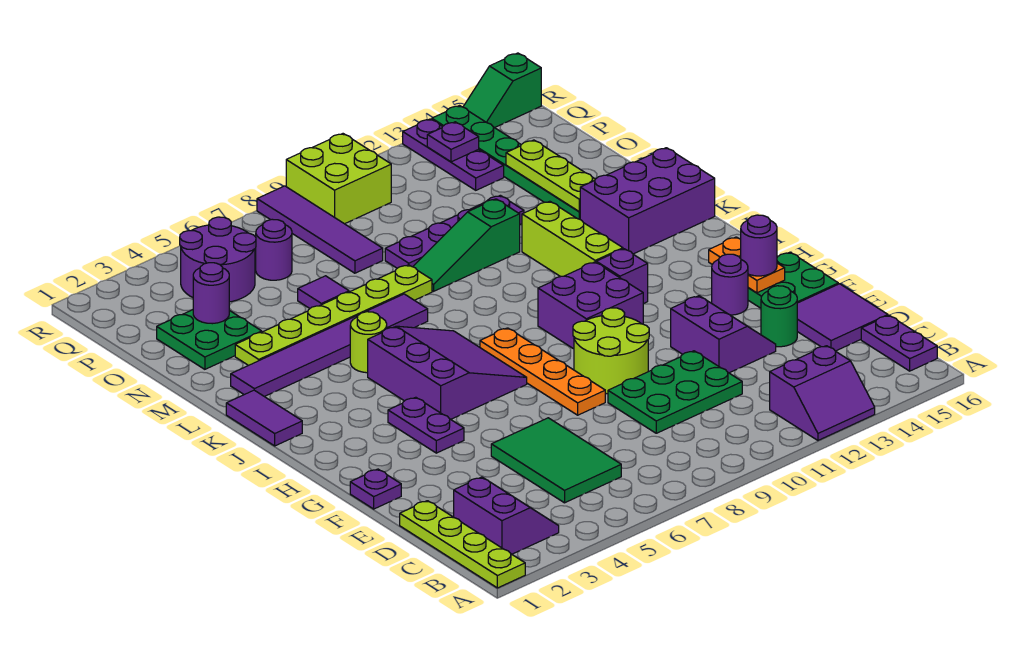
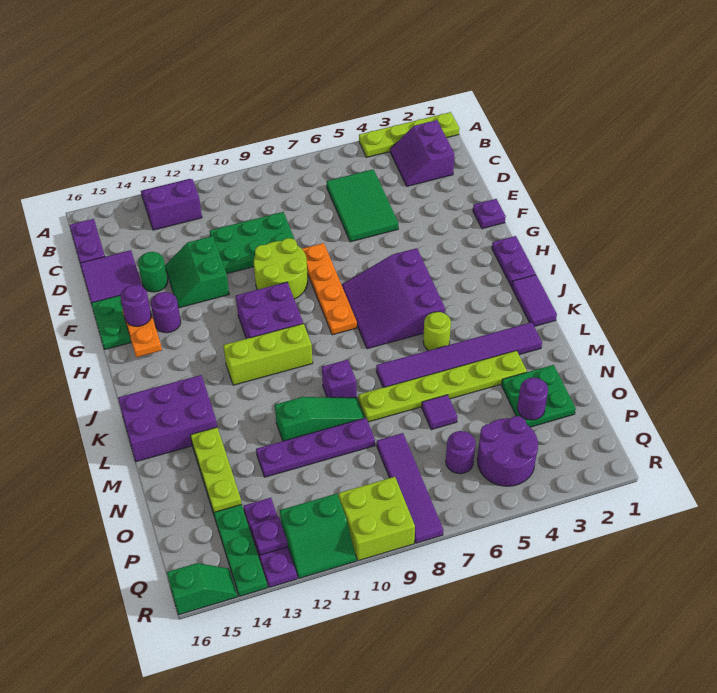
lime 1x4 plate [400,501,525,588] -> lime 1x4 plate turned to [359,112,459,157]
purple 2x2 slope [671,296,776,373] -> green 2x2 slope [165,236,229,308]
purple 1x2 plate [388,397,464,453] -> purple 1x2 plate moved to [492,236,536,287]
purple 1x1 brick [596,249,648,304] -> purple 1x1 brick moved to [322,360,357,398]
lime 1x3 brick [522,201,623,277] -> lime 1x3 brick turned to [223,324,313,385]
none -> green 2x2 slope [280,494,356,578]

